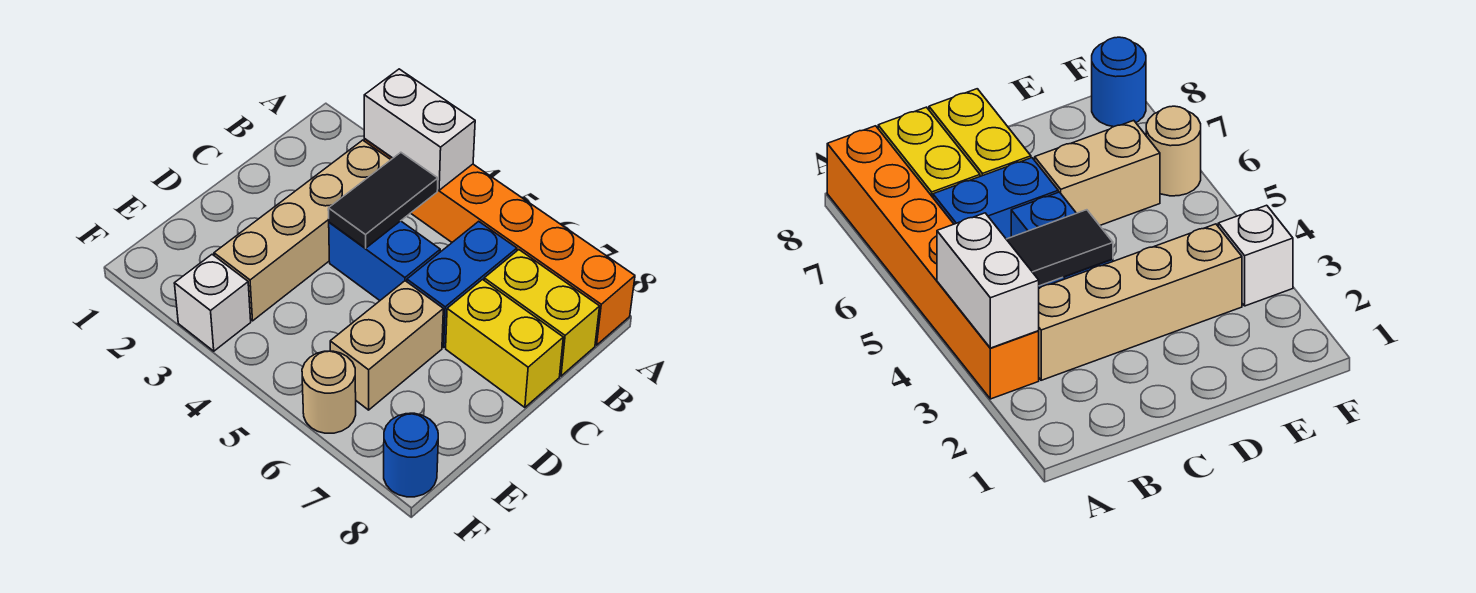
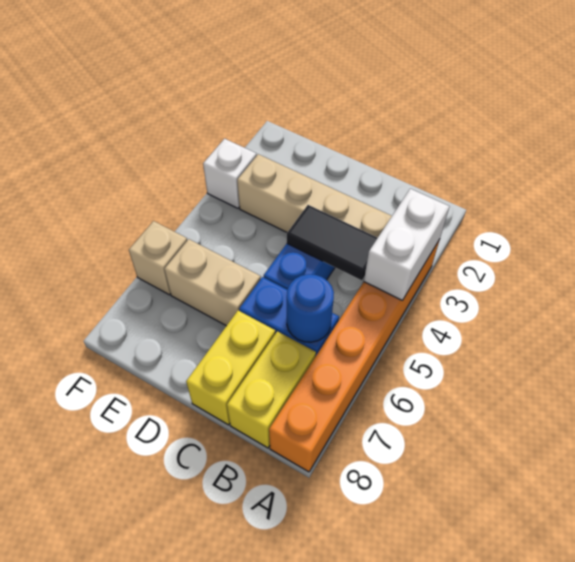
tan 1x1 round brick [302,351,356,433] -> tan 1x1 brick [129,221,187,295]
blue 1x1 round brick [384,413,438,497] -> blue 1x1 round brick moved to [287,274,334,342]

